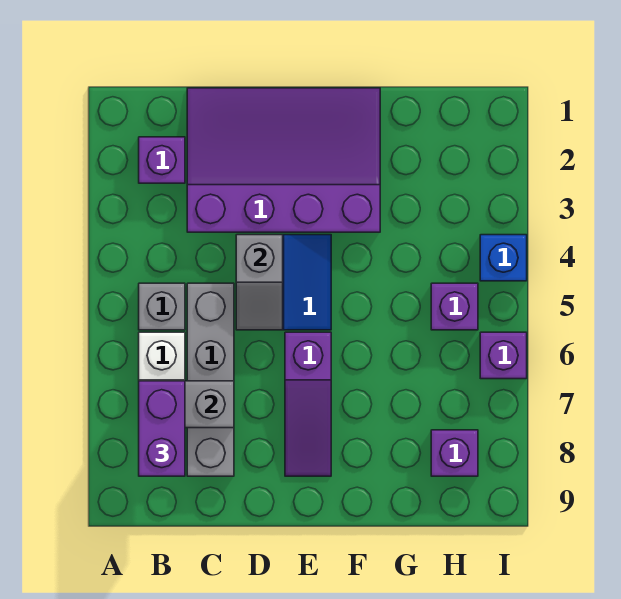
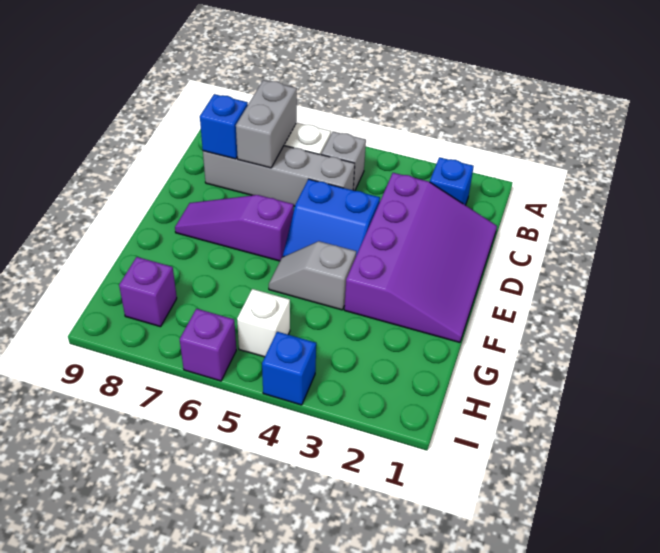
purple 1x1 brick [139,137,185,183] -> blue 1x1 brick [430,157,474,205]
purple 1x2 brick [139,381,185,476] -> none
none -> blue 1x1 brick [200,94,248,159]
grey 1x2 slope [236,235,283,330] -> grey 1x2 slope moved to [269,241,356,310]
purple 1x1 brick [431,283,478,330] -> white 1x1 brick [237,289,290,357]

